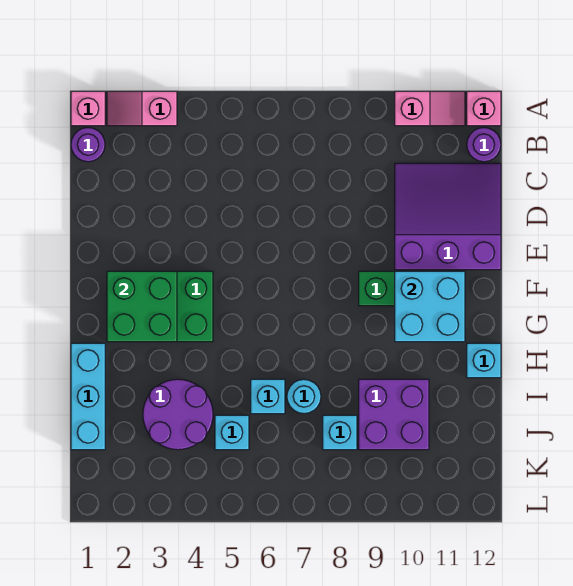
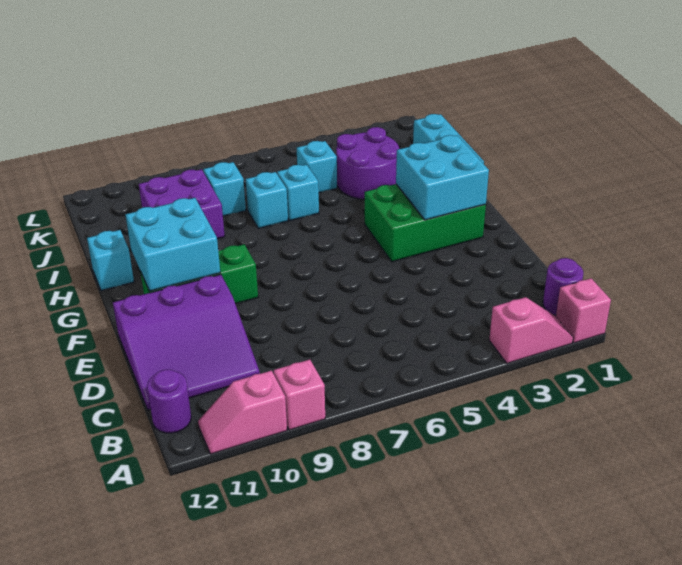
pink 1x1 brick [467,91,501,126] -> pink 1x1 brick moved to [274,360,325,430]
green 2x2 brick [107,271,177,342] -> cyan 2x2 brick [396,135,489,220]
cyan 1x1 round brick [287,379,321,414] -> cyan 1x1 brick [246,172,288,228]

